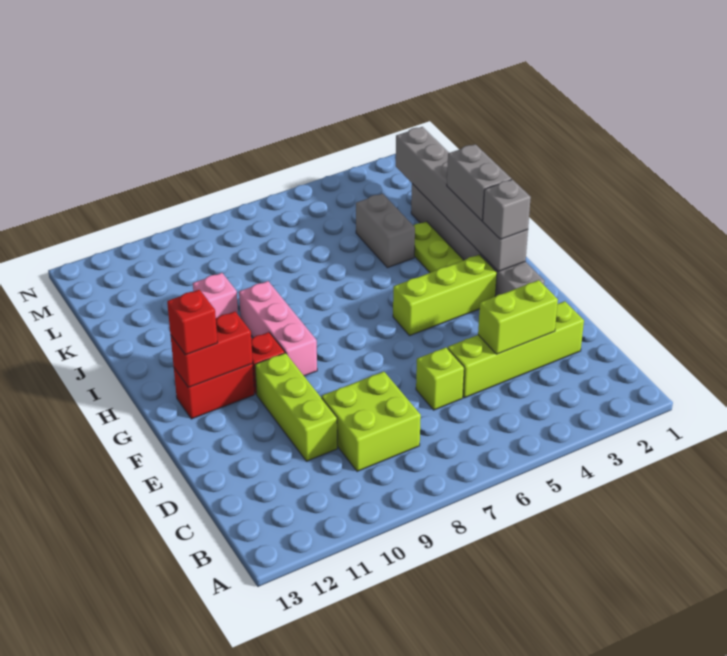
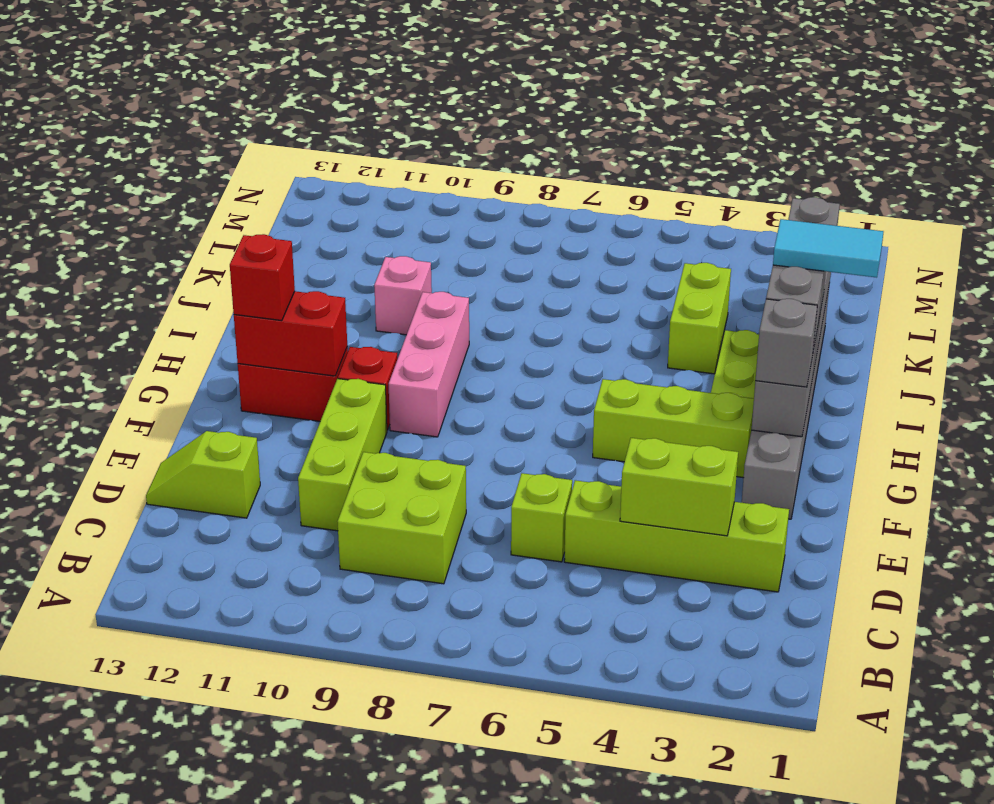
none -> lime 1x2 slope [146,431,260,518]
none -> cyan 1x2 tile [773,219,883,278]
grey 1x2 brick [356,194,415,268] -> lime 1x2 brick [668,263,731,374]

